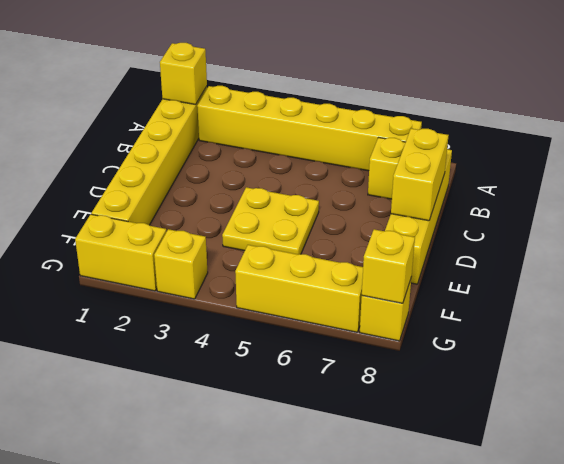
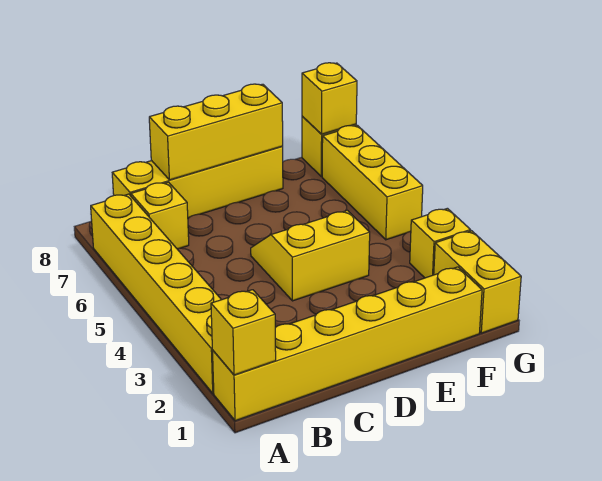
yellow 1x2 brick [391,128,449,221] -> yellow 1x3 brick [149,84,283,180]
yellow 2x2 plate [222,187,319,254] -> yellow 2x2 slope [251,210,370,301]

